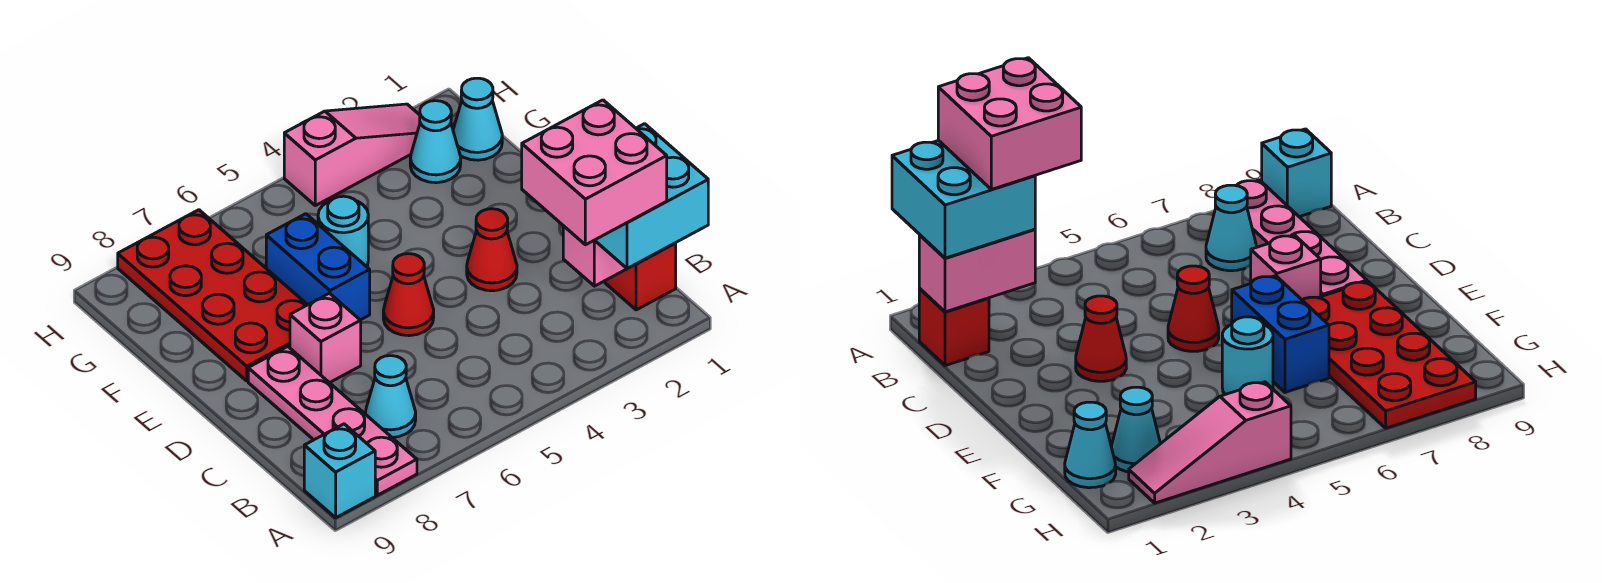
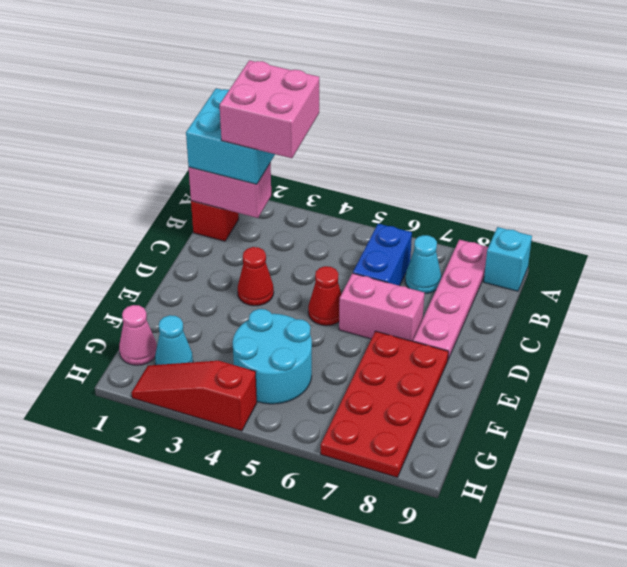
pink 1x1 brick [290,293,361,383] -> pink 1x2 brick [339,273,425,341]
blue 1x2 brick [266,214,370,320] -> blue 1x2 brick moved to [353,224,412,286]
cyan 1x1 round brick [318,196,368,267] -> cyan 2x2 round brick [233,309,312,404]
cyan 1x1 cone [453,78,502,160] -> pink 1x1 cone [119,305,157,365]
pink 1x3 slope [284,104,420,206] -> red 1x3 slope [132,361,257,431]

